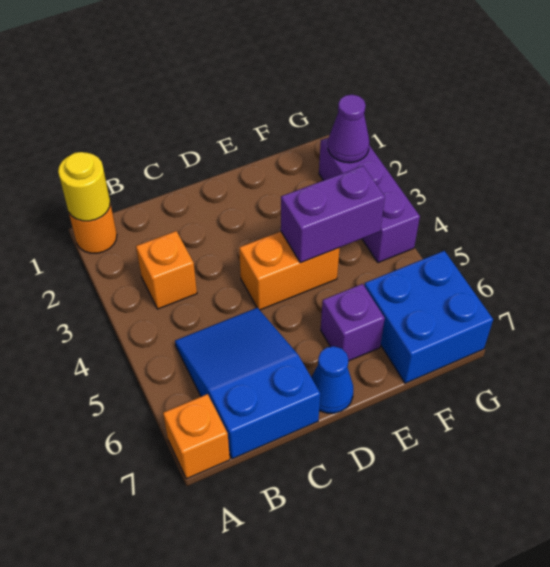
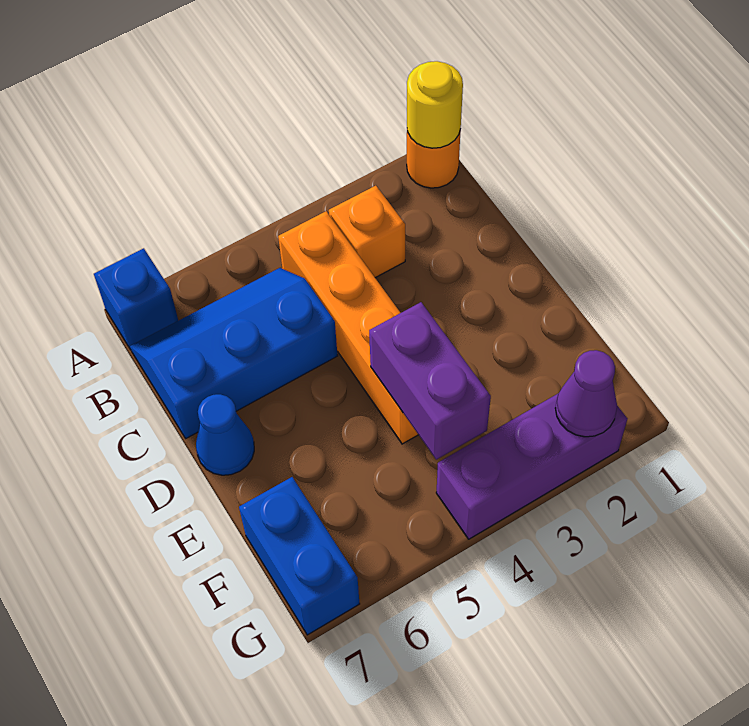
orange 1x1 brick [163,394,230,479] -> blue 1x1 brick [94,248,178,350]
blue 2x3 slope [175,308,320,459] -> blue 2x3 slope turned to [130,268,338,438]
orange 1x2 brick [239,231,340,310] -> orange 1x4 brick [278,211,418,444]
purple 1x1 brick [321,284,385,361] -> none
blue 2x2 brick [364,251,493,383] -> blue 1x2 brick [239,477,360,635]

